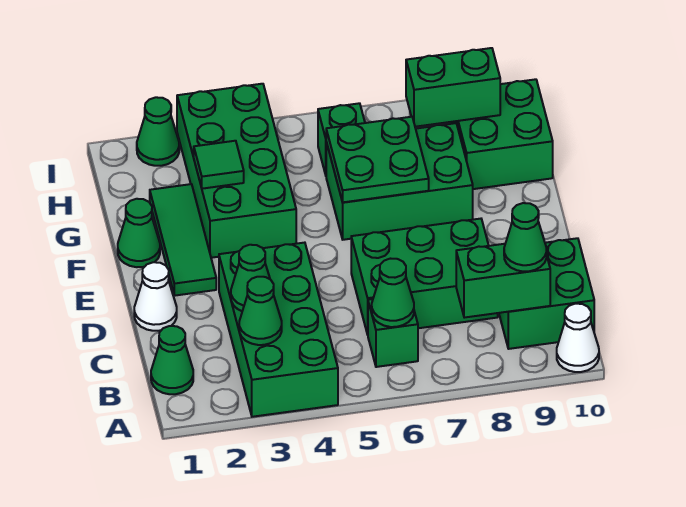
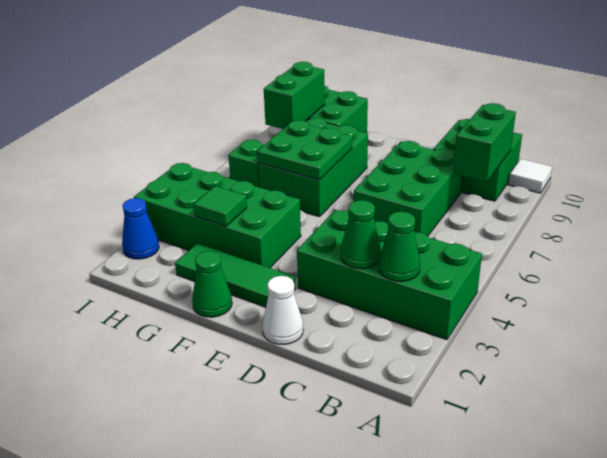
white 1x1 cone [557,304,599,372] -> white 1x1 tile [508,159,552,193]
green 1x1 cone [151,326,193,394] -> none
green 1x1 brick [368,299,418,367] -> none
green 1x1 cone [372,259,414,327] -> none
green 1x1 cone [504,203,547,271] -> none
green 1x1 cone [137,97,179,166] -> blue 1x1 cone [122,198,159,259]

